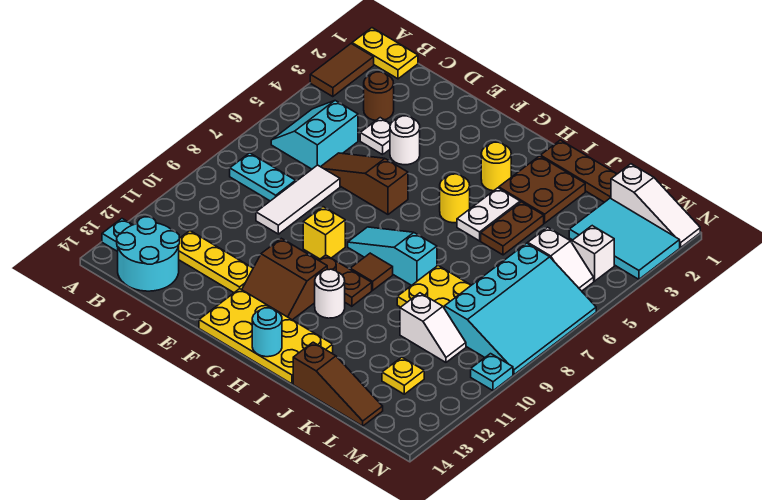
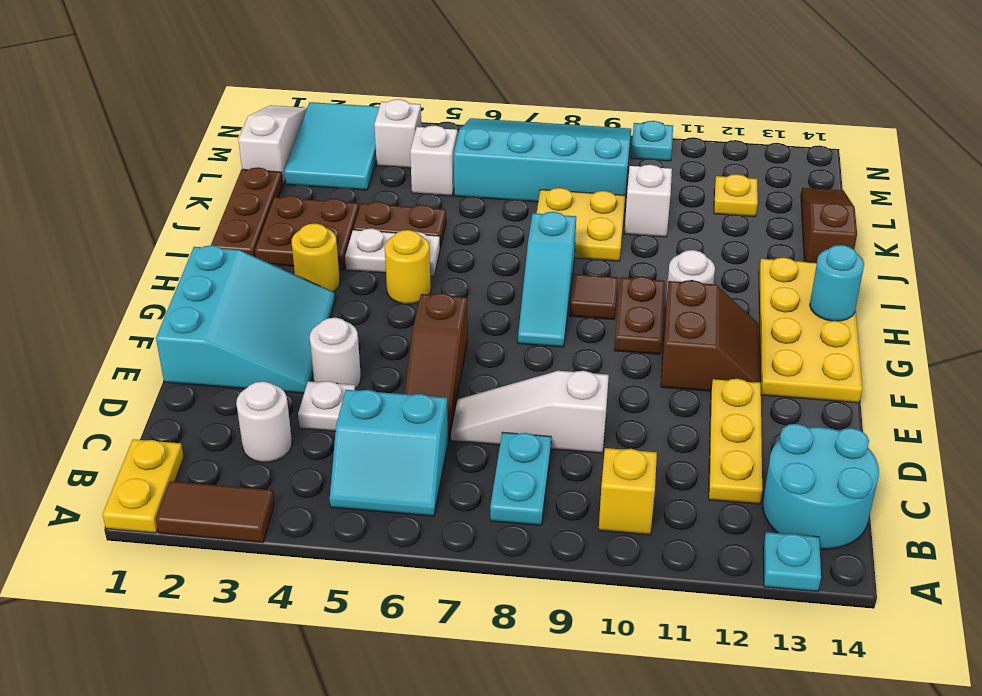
brown 1x1 round brick [364,72,394,120] -> white 1x1 round brick [236,382,292,462]
white 1x3 tile [256,165,340,234] -> white 1x3 slope [451,371,609,453]
none -> cyan 3x3 slope [156,245,335,393]
yellow 1x1 brick [303,207,345,259] -> yellow 1x1 brick moved to [599,448,657,535]

